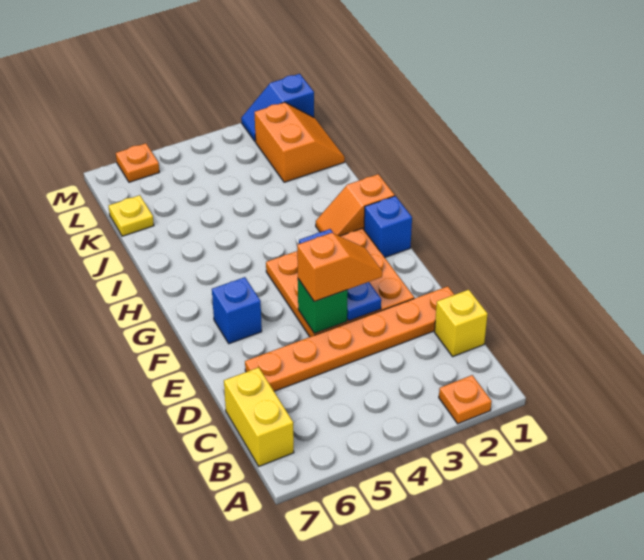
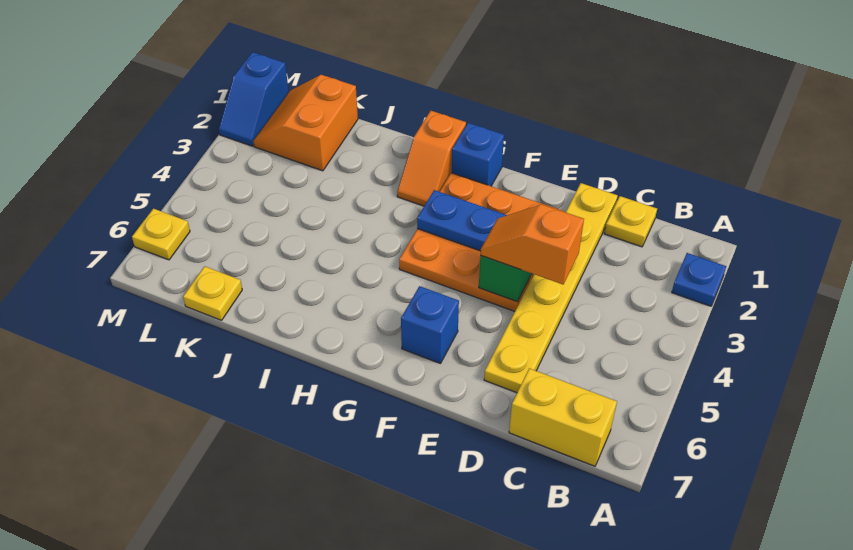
orange 1x1 plate [439,375,492,424] -> blue 1x1 plate [672,253,726,306]
yellow 1x1 brick [435,290,487,356] -> yellow 1x1 plate [605,196,657,247]
orange 1x6 plate [245,286,454,391] -> yellow 1x6 plate [484,183,618,393]
orange 1x2 slope [297,233,382,301] -> orange 1x2 slope turned to [480,204,584,284]
orange 2x2 slope [255,102,345,182] -> orange 2x2 slope turned to [253,75,358,171]
orange 1x1 plate [116,143,159,182] -> yellow 1x1 plate [132,209,190,260]

